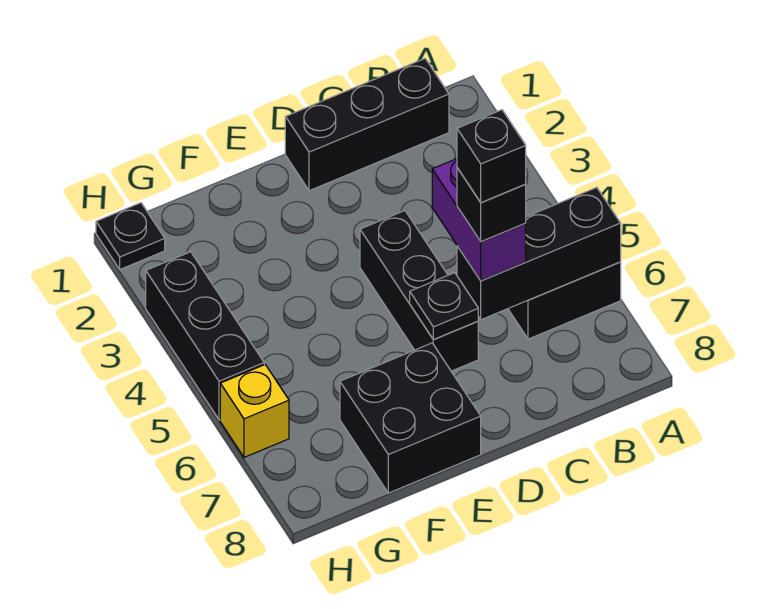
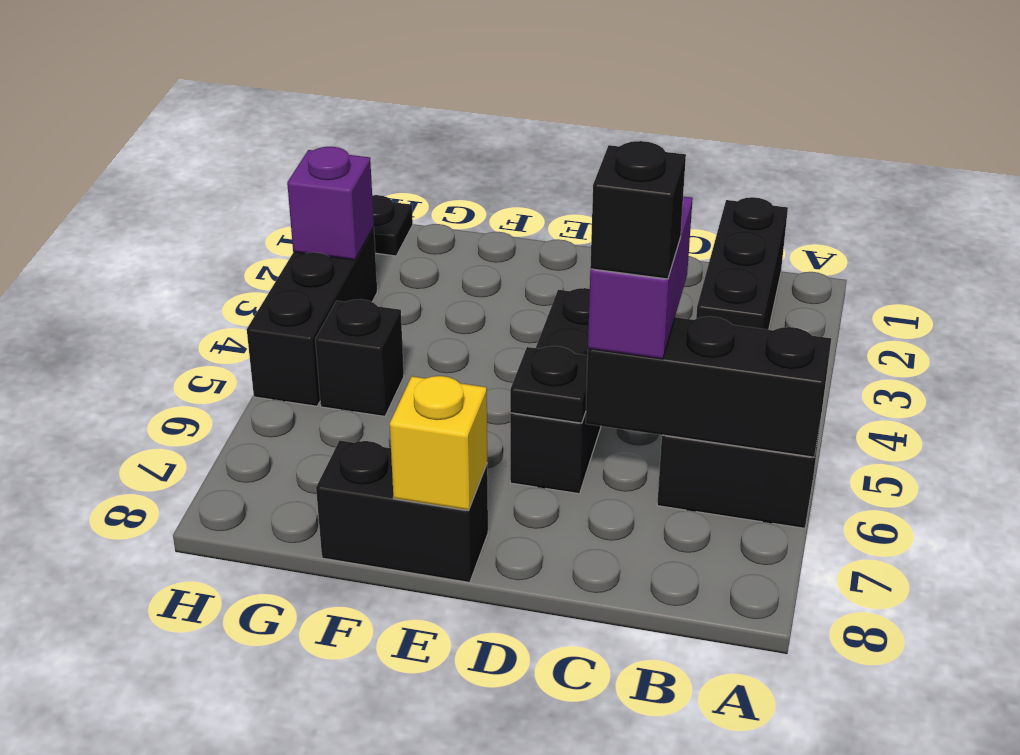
black 1x3 brick [285,59,449,191] -> black 1x3 brick turned to [696,197,788,330]
black 1x1 brick [457,110,526,202] -> black 1x1 brick moved to [315,299,404,416]
black 2x2 brick [340,343,481,493] -> black 1x2 brick [316,440,488,583]
none -> purple 1x1 brick [287,147,374,260]
yellow 1x1 brick [220,365,289,457] -> yellow 1x1 brick moved to [390,376,487,511]

